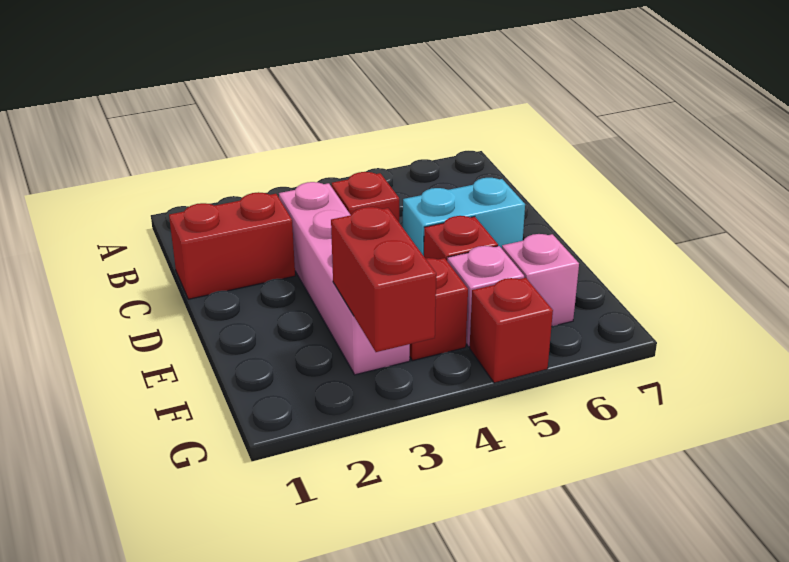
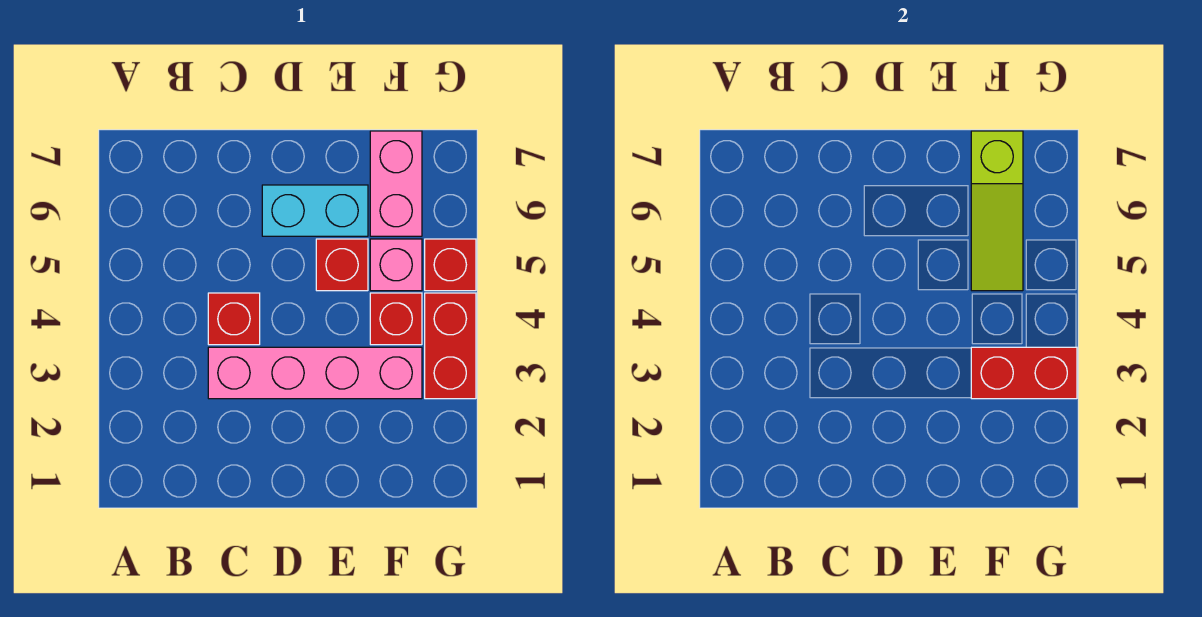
red 1x2 brick [169,192,295,299] -> red 1x2 brick moved to [425,293,476,399]
cyan 1x2 brick [403,178,525,256] -> cyan 1x2 brick turned to [262,185,368,236]
none -> lime 1x3 slope [971,131,1023,291]
pink 1x1 brick [502,234,579,327] -> pink 1x2 brick [370,131,422,236]

